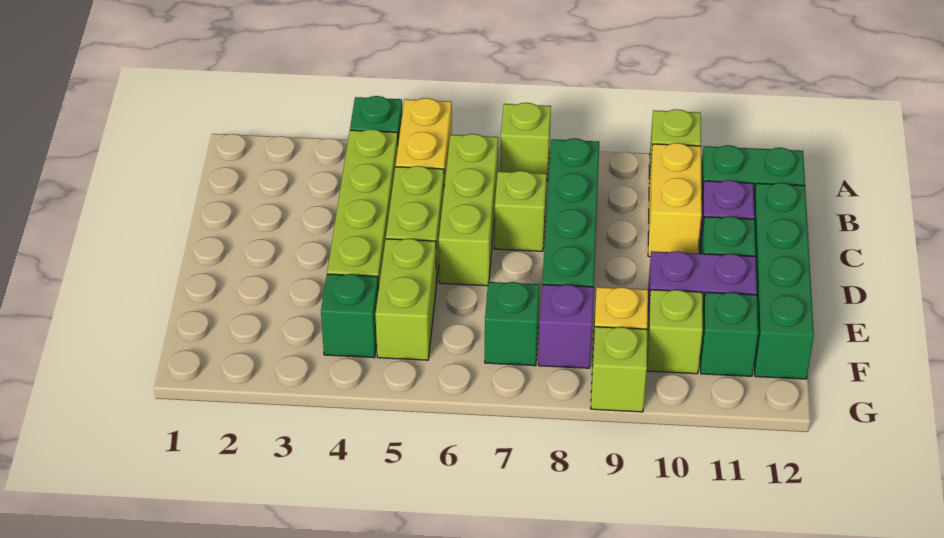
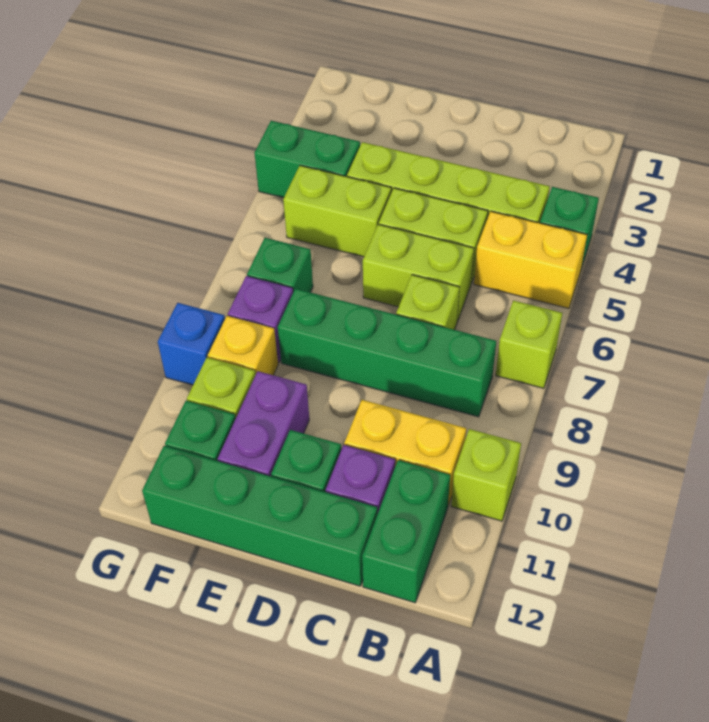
lime 1x3 brick [439,134,498,286] -> lime 1x2 brick [363,224,474,322]
green 1x1 brick [321,274,378,358] -> green 1x2 brick [255,121,360,198]
lime 1x1 brick [591,327,647,412] -> blue 1x1 brick [158,303,225,385]

